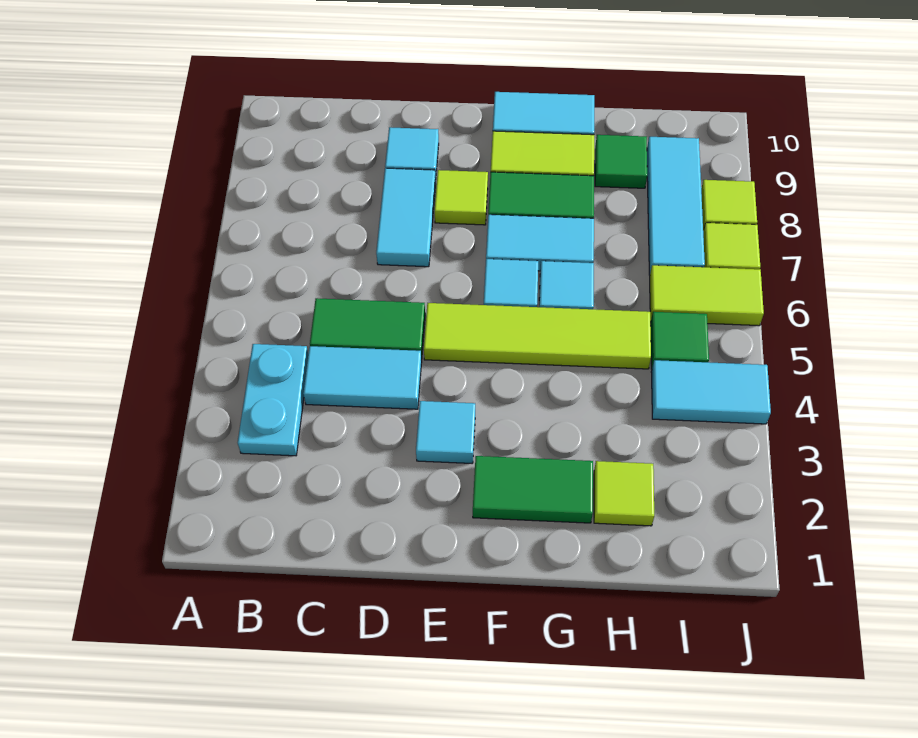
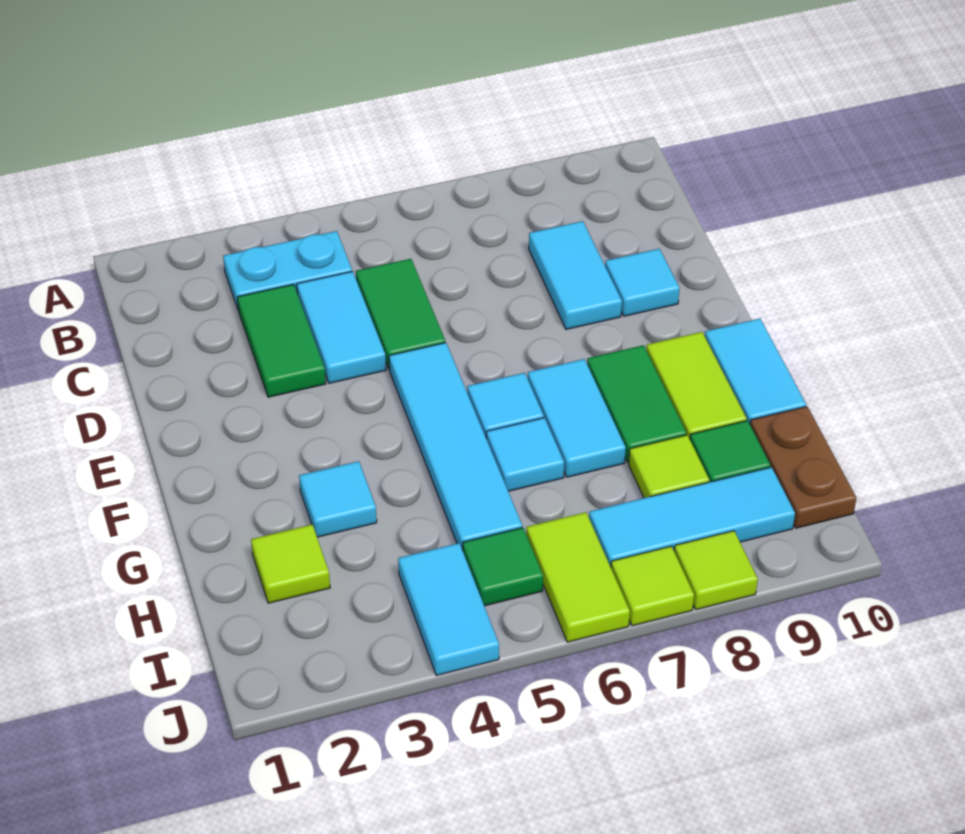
cyan 1x2 tile [376,168,436,267] -> cyan 1x2 tile turned to [529,221,622,329]
cyan 1x1 tile [416,401,475,463] -> cyan 1x1 tile moved to [299,461,377,537]
lime 1x4 tile [424,303,651,369] -> cyan 1x4 tile [389,343,522,550]
lime 1x1 tile [435,170,488,225] -> lime 1x1 tile moved to [629,435,709,498]
green 1x2 tile [473,456,593,523] -> green 1x2 tile moved to [237,284,326,397]
none -> brown 1x2 plate [750,406,856,528]

